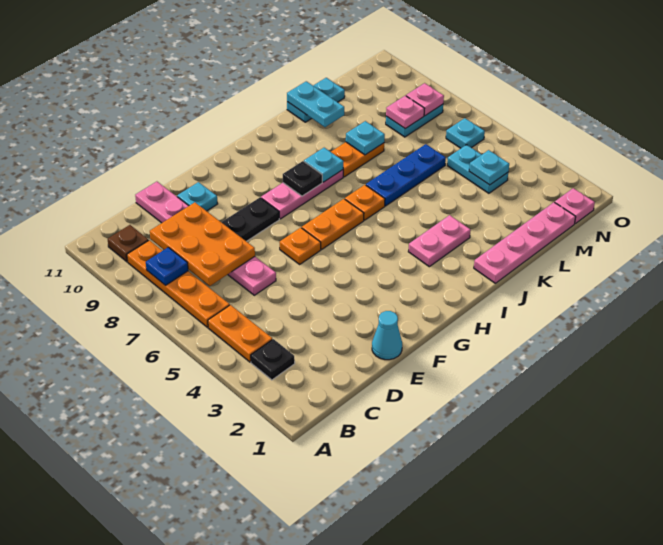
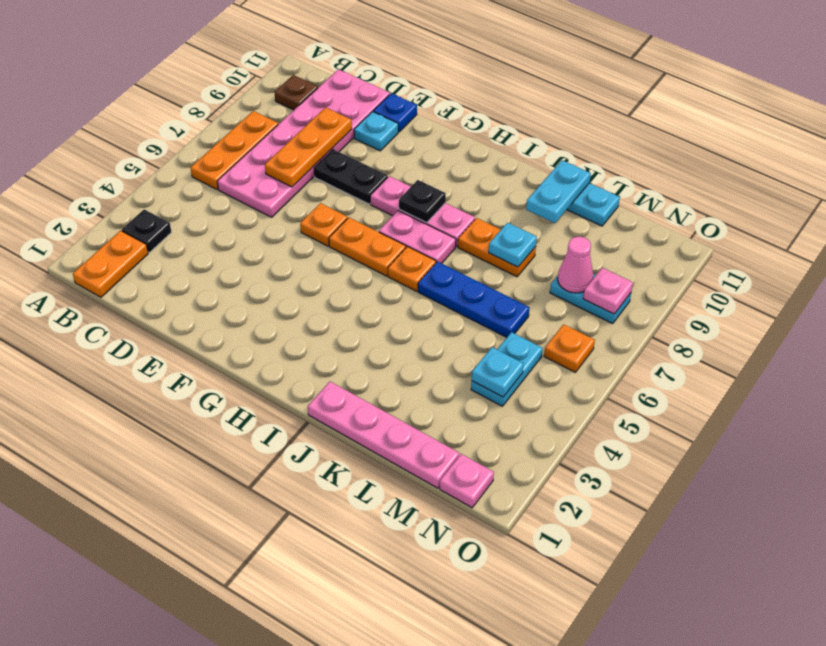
orange 1x2 plate [208,305,272,362] -> orange 1x2 plate moved to [73,231,148,297]
orange 1x4 plate [127,240,230,327] -> orange 1x3 plate [191,111,278,189]
blue 1x1 plate [146,247,188,286] -> blue 1x1 plate moved to [373,93,417,132]
orange 2x3 plate [150,202,255,286] -> orange 1x3 plate [265,107,352,187]
pink 1x6 plate [135,182,276,295] -> pink 2x6 plate [217,69,390,217]
cyan 1x1 cone [372,311,402,360] -> none
pink 1x2 plate [408,215,471,267] -> pink 1x2 plate moved to [379,211,456,263]
cyan 1x1 plate [304,148,344,182] -> none
pink 1x1 plate [386,96,425,129] -> pink 1x1 cone [558,236,593,293]
cyan 1x1 plate [446,118,485,148] -> orange 1x1 plate [544,324,595,373]

